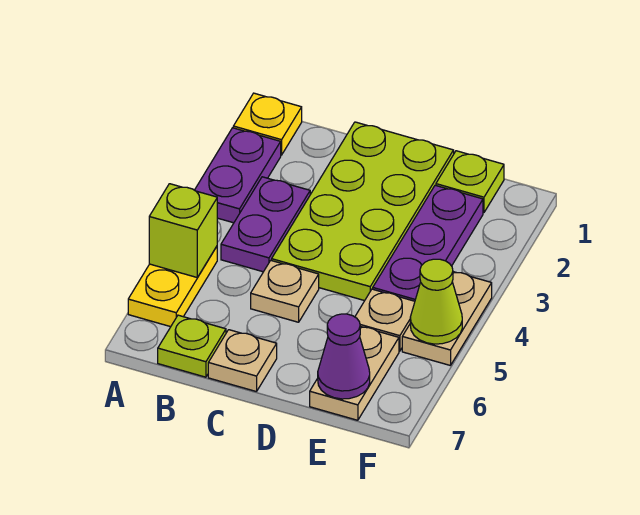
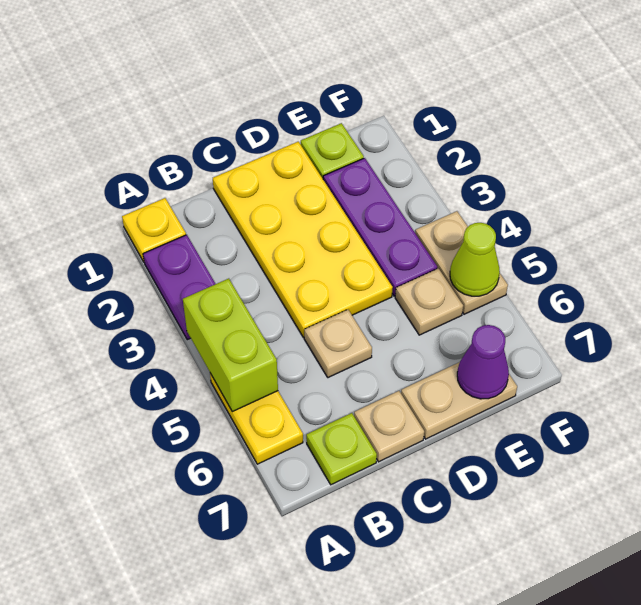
lime 1x1 brick [149,184,217,277] -> lime 1x2 brick [183,279,278,412]
purple 1x2 plate [221,177,310,272] -> none
lime 2x4 plate [272,122,454,301] -> yellow 2x4 plate [213,142,393,337]
tan 1x2 plate [310,326,399,420] -> tan 1x2 plate turned to [401,362,517,439]

